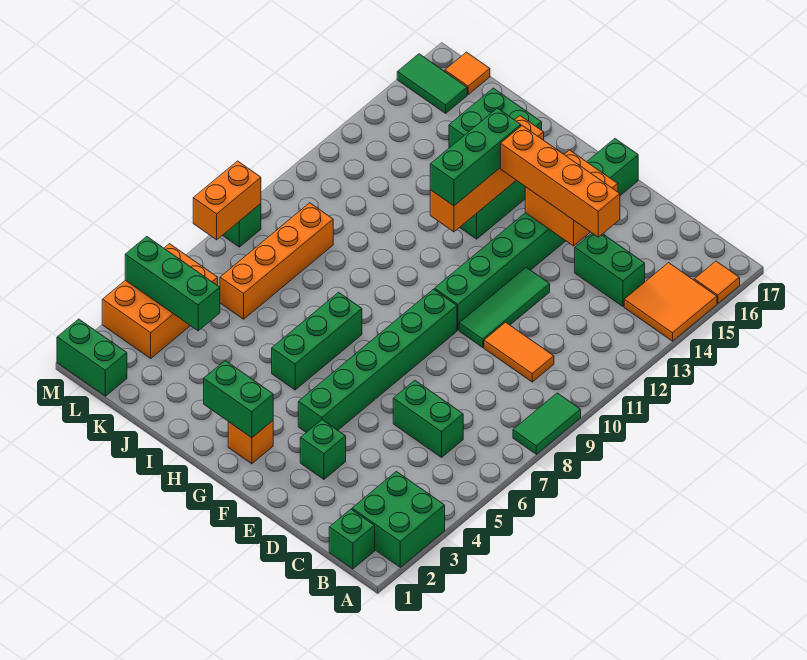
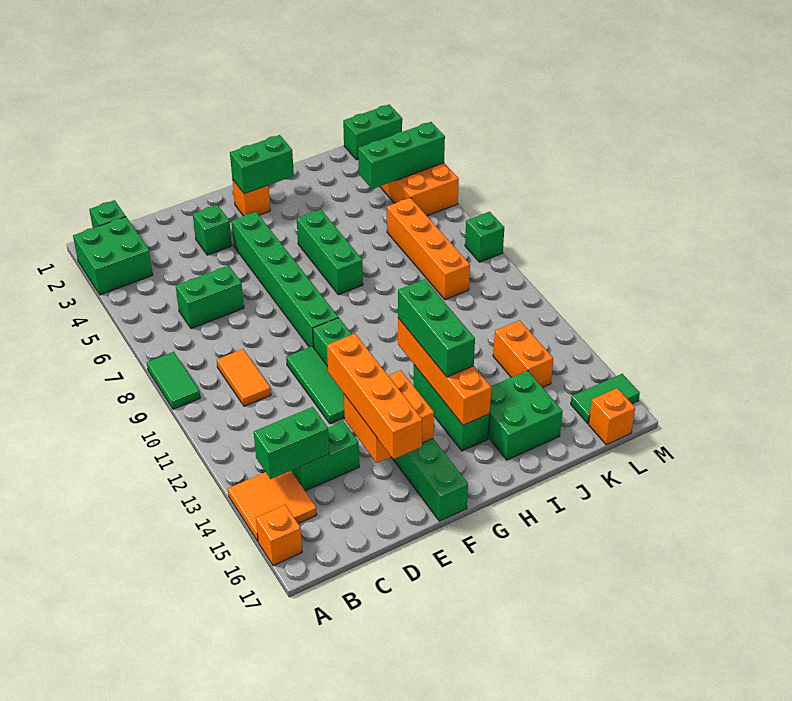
orange 1x1 tile [694,261,740,303] -> orange 1x1 brick [256,505,302,566]
none -> green 1x2 brick [254,407,329,479]
orange 1x2 tile [484,322,554,382] -> orange 1x2 tile turned to [217,349,271,406]
orange 1x4 brick [500,126,620,237] -> orange 1x4 brick turned to [327,334,422,459]
orange 1x1 tile [445,52,490,94] -> orange 1x1 brick [589,388,635,445]
orange 1x2 brick [193,161,261,240] -> orange 1x2 brick moved to [493,320,553,387]

